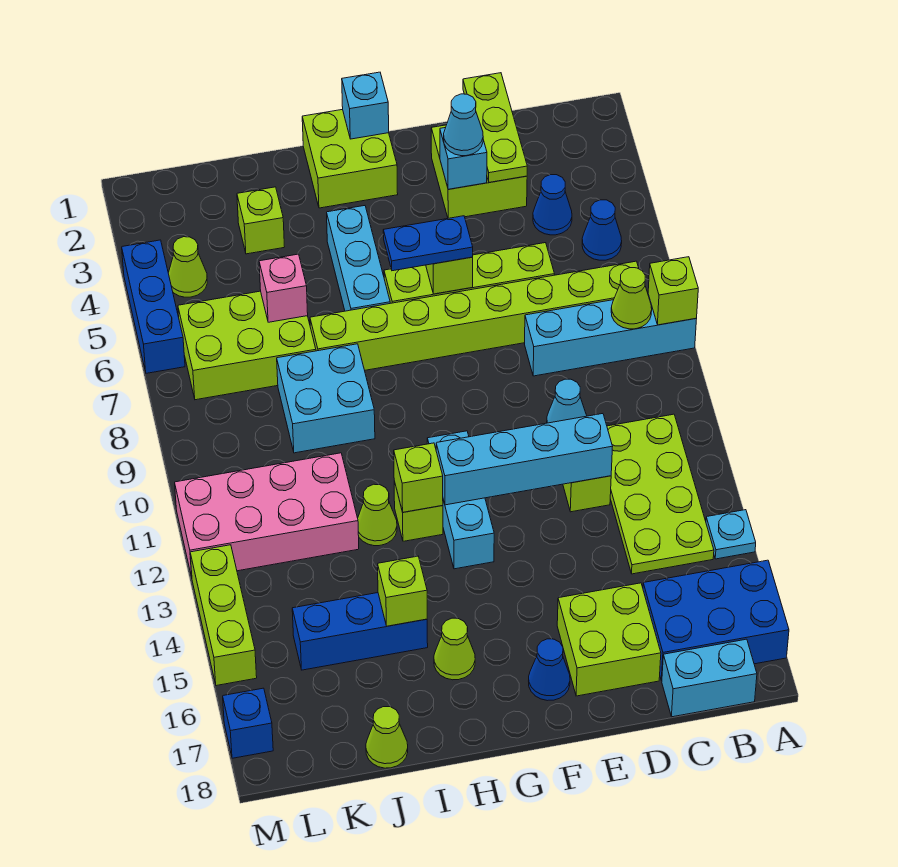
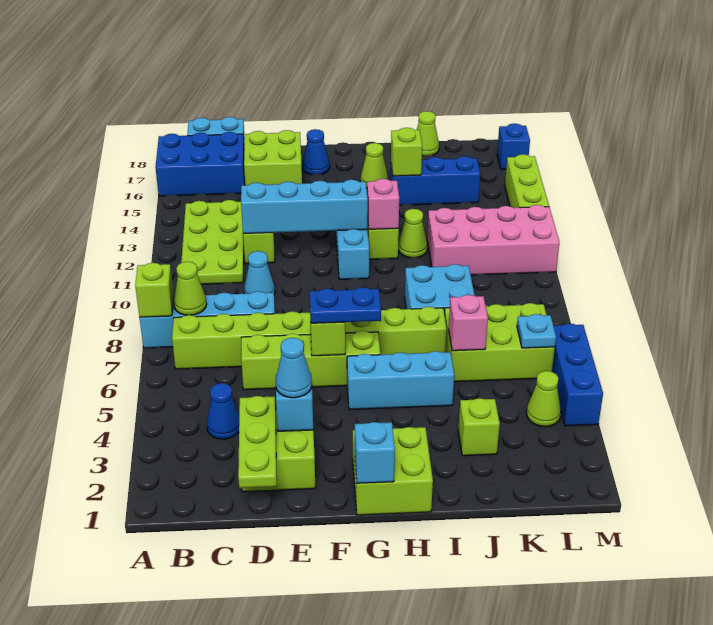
cyan 1x1 plate [706,510,756,559] -> cyan 1x1 plate moved to [517,314,556,348]
blue 1x1 cone [582,200,622,260] -> none
cyan 1x3 brick [327,206,390,311] -> cyan 1x3 brick turned to [347,351,454,410]
lime 1x1 brick [394,443,443,512] -> pink 1x1 brick [367,179,399,229]

